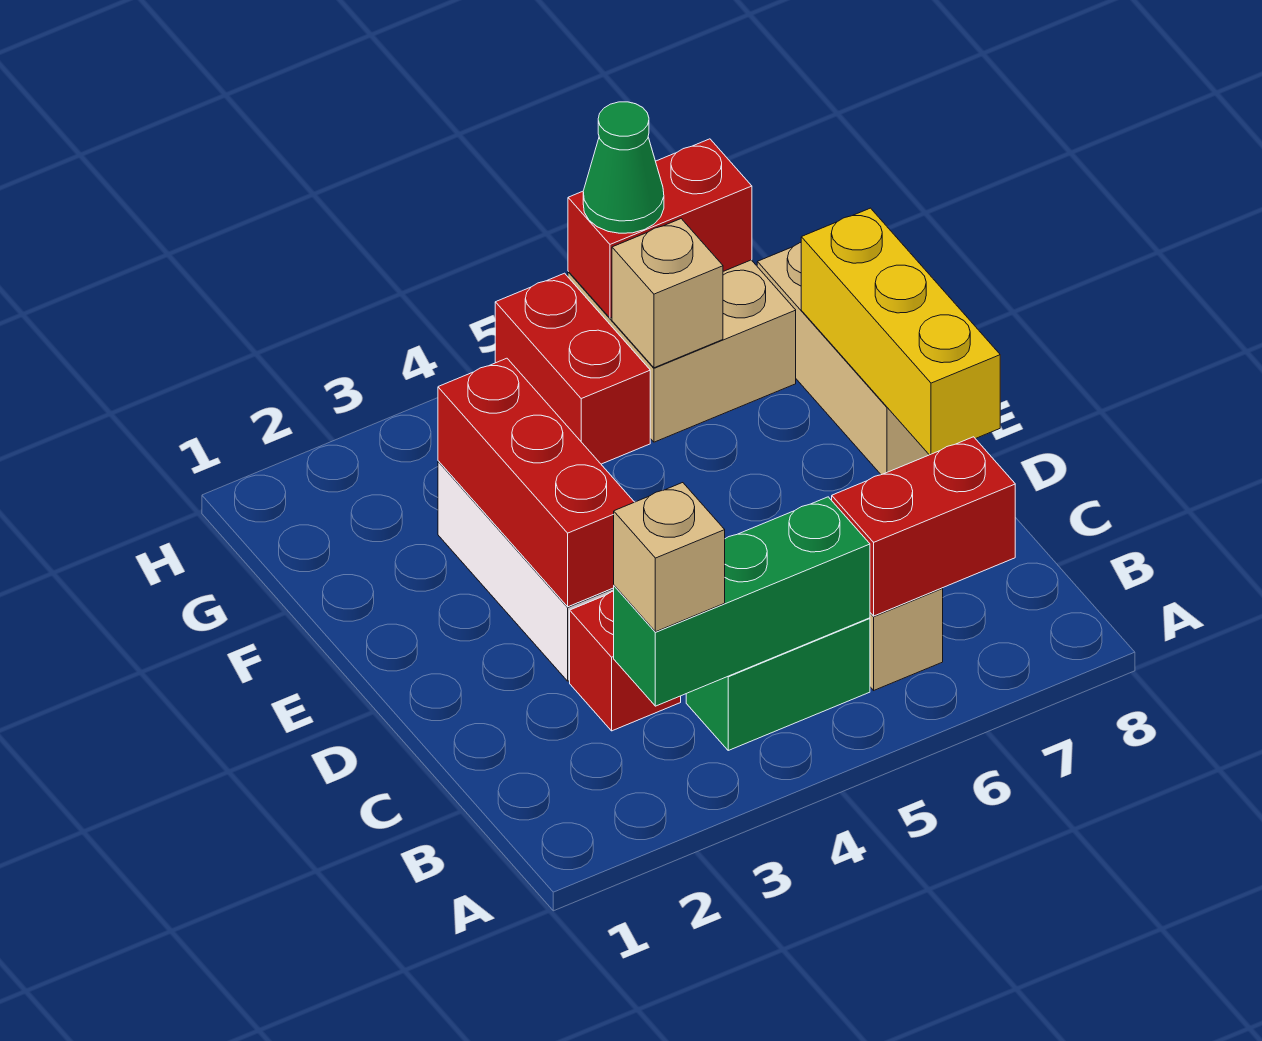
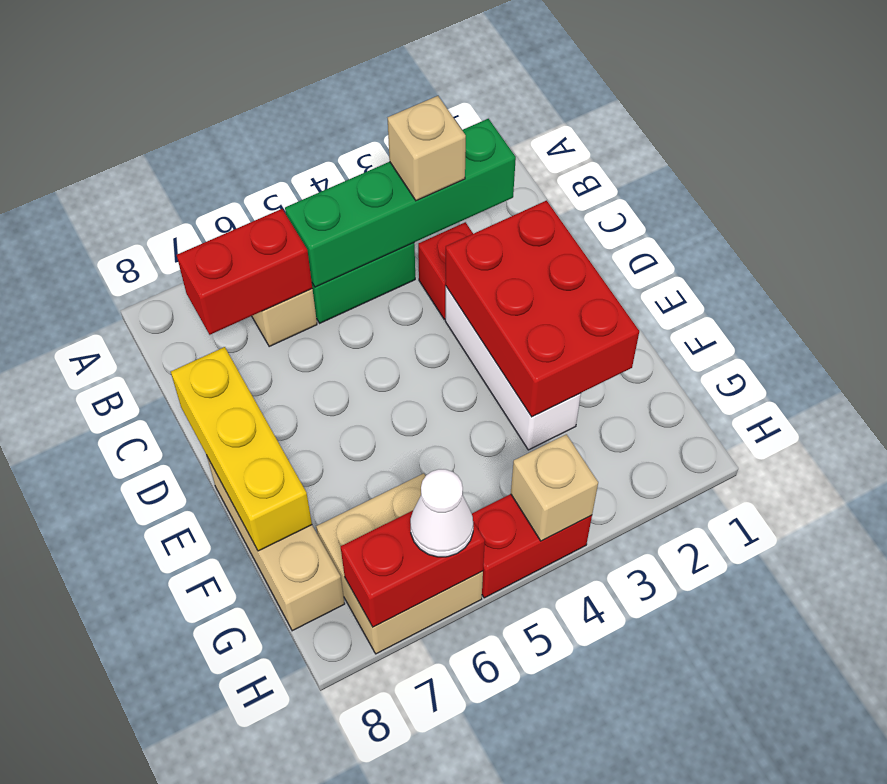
green 1x3 brick [614,497,870,706] -> green 1x4 brick [285,119,516,287]
red 1x3 brick [438,358,634,607] -> red 2x3 brick [446,201,639,417]
red 1x2 brick [495,273,650,464] -> red 1x2 brick turned to [472,494,592,598]
tan 1x1 brick [612,219,723,368] -> tan 1x1 brick moved to [511,434,598,541]
green 1x1 cone [583,102,664,233] -> white 1x1 cone [410,469,473,557]

